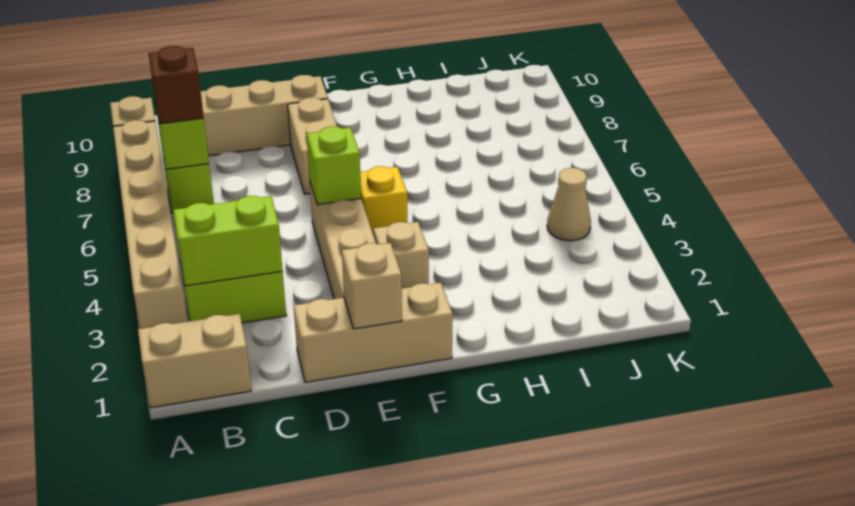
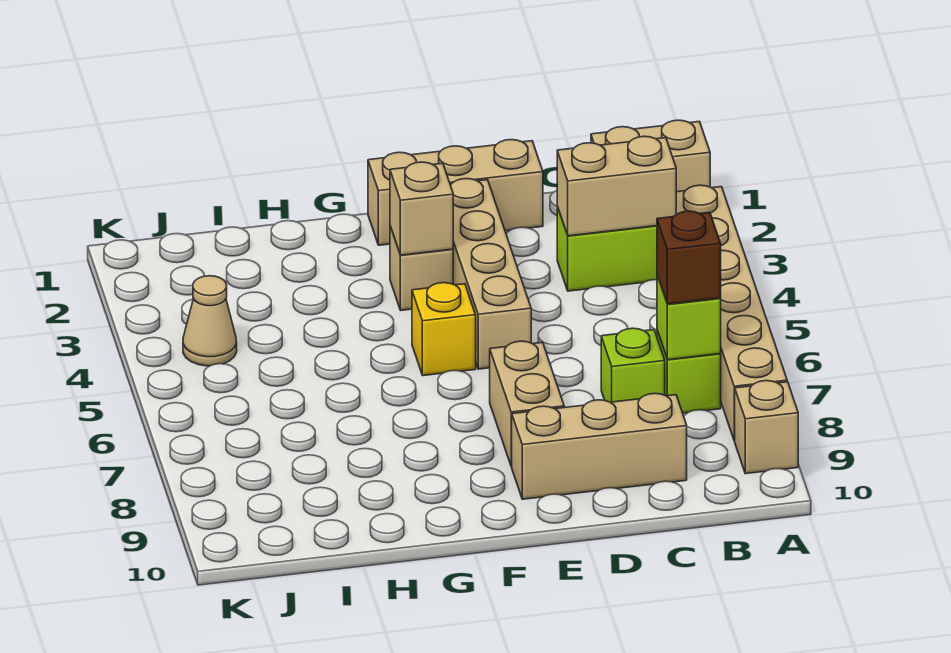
lime 1x2 brick [173,196,283,286] -> tan 1x2 brick [557,136,676,236]
tan 1x1 brick [342,243,402,329] -> tan 1x1 brick moved to [390,162,453,255]
lime 1x1 brick [307,126,361,205] -> lime 1x1 brick moved to [601,328,665,402]

